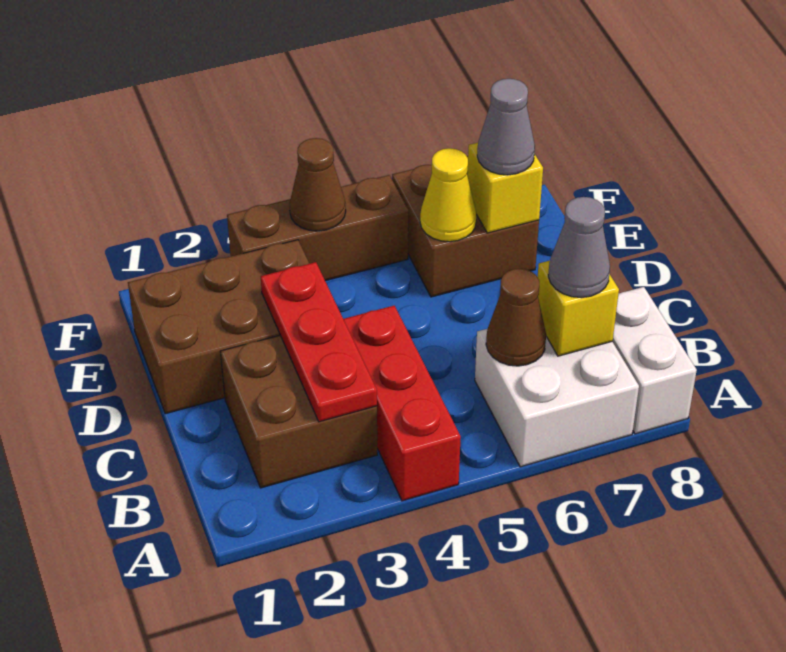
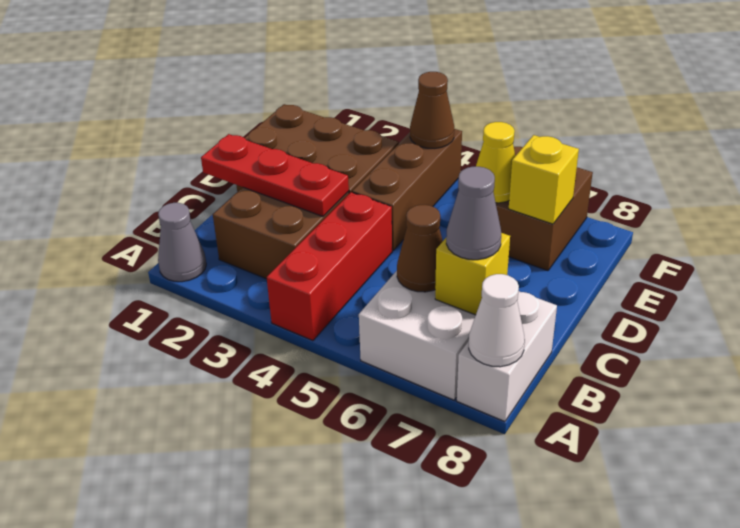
none -> white 1x1 cone [469,274,525,367]
red 1x3 plate [261,262,377,422] -> red 1x3 plate turned to [201,134,349,217]
grey 1x1 cone [477,79,535,175] -> grey 1x1 cone moved to [158,203,206,282]
brown 1x3 brick [227,175,409,281] -> brown 1x3 brick turned to [352,129,462,251]

